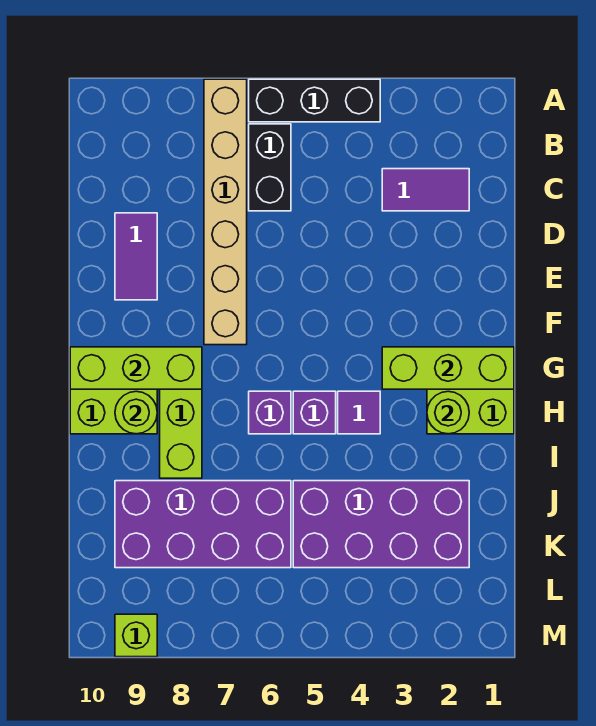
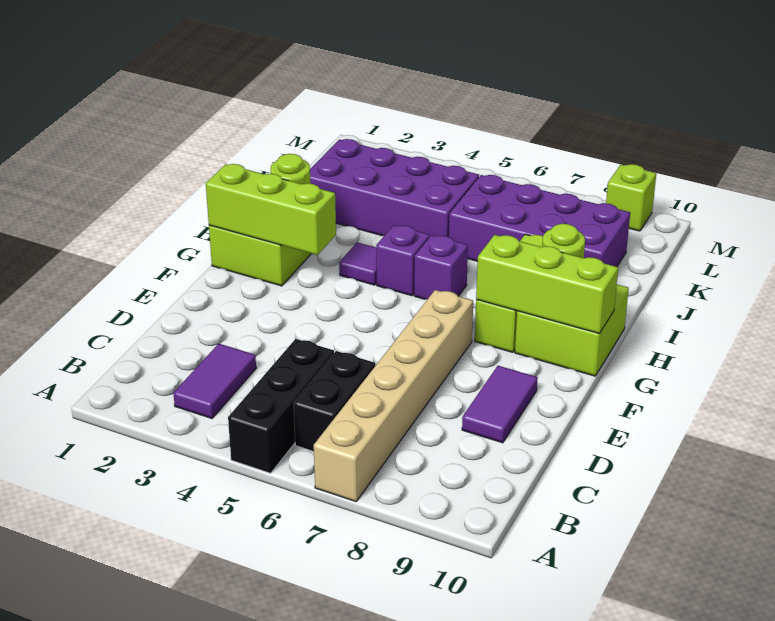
black 1x3 brick [249,79,380,122] -> black 1x3 brick turned to [228,339,334,473]
purple 1x2 tile [382,169,469,211] -> purple 1x2 tile turned to [173,344,256,418]

